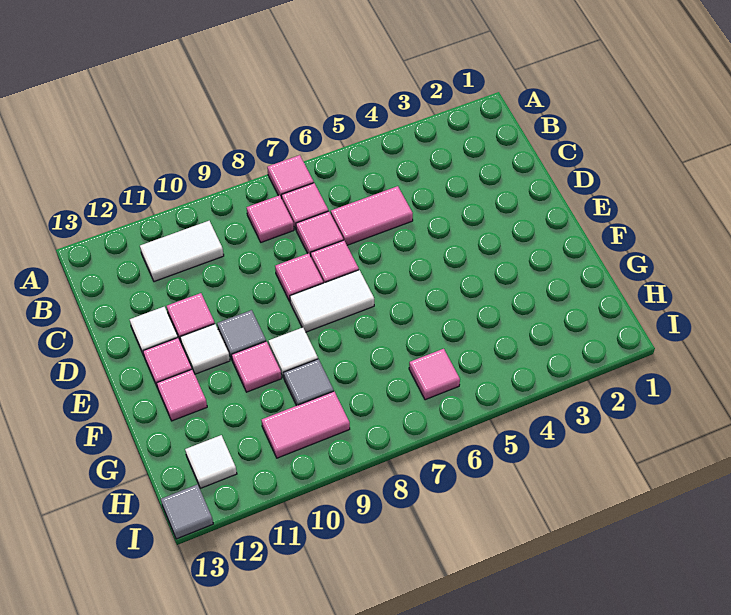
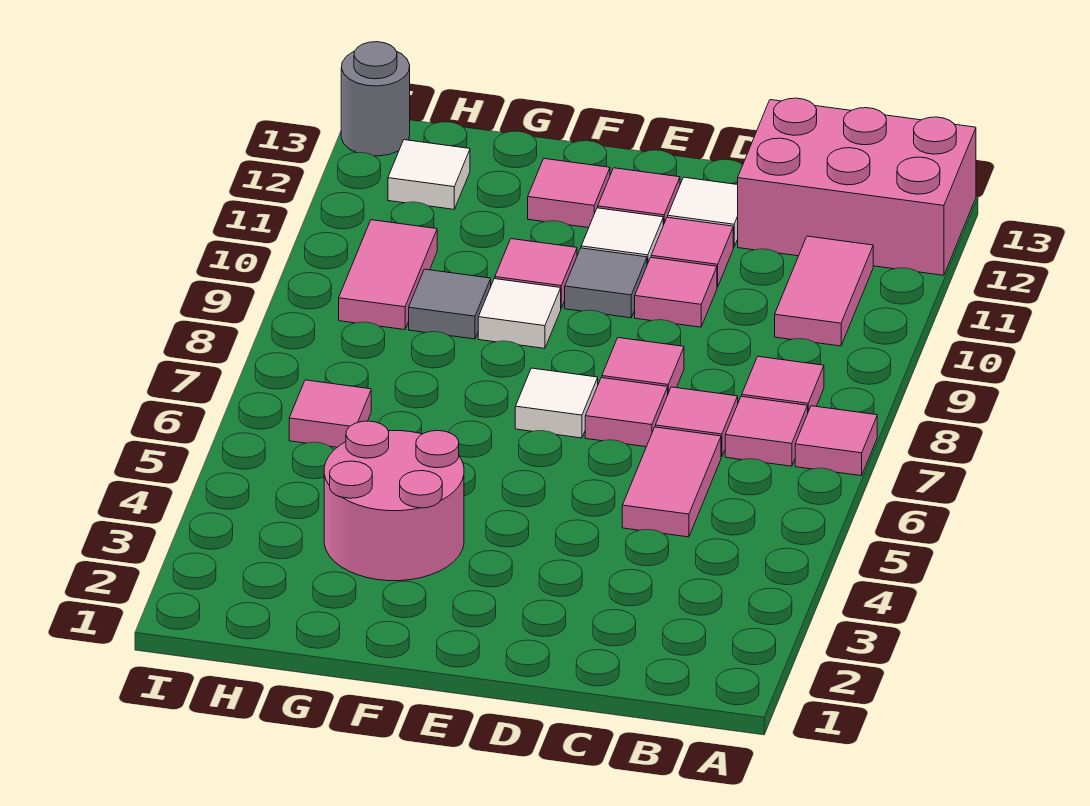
none -> pink 2x3 brick [738,98,976,275]
white 1x2 tile [140,221,224,282] -> pink 1x2 tile [775,236,873,346]
none -> pink 1x1 tile [635,258,717,327]
white 1x2 tile [290,270,374,332] -> white 1x1 tile [515,368,598,438]
none -> pink 2x2 round brick [324,421,464,581]
grey 1x1 tile [161,484,213,539] -> grey 1x1 round brick [341,42,410,156]

